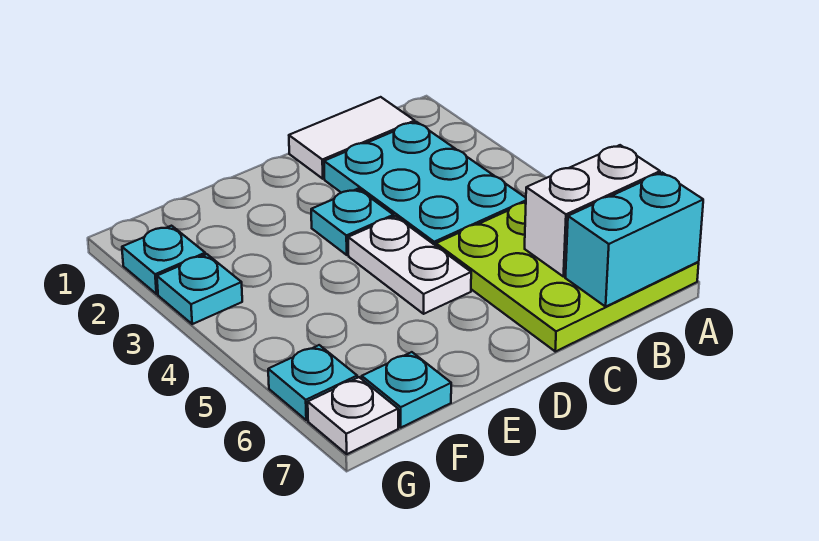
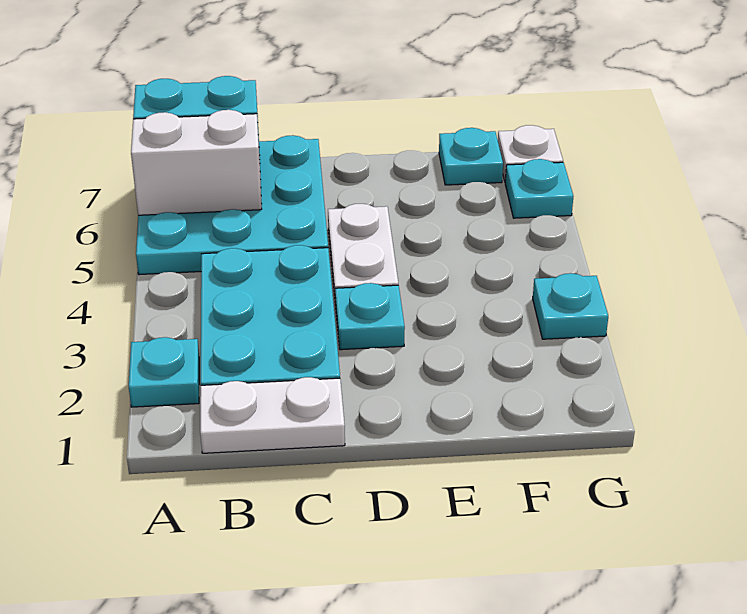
lime 3x3 plate [436,203,699,352] -> cyan 3x3 plate [136,135,328,275]
white 1x2 tile [289,97,415,179] -> white 1x2 plate [200,377,345,453]
cyan 1x1 plate [122,226,205,294] -> cyan 1x1 plate moved to [129,337,199,407]

